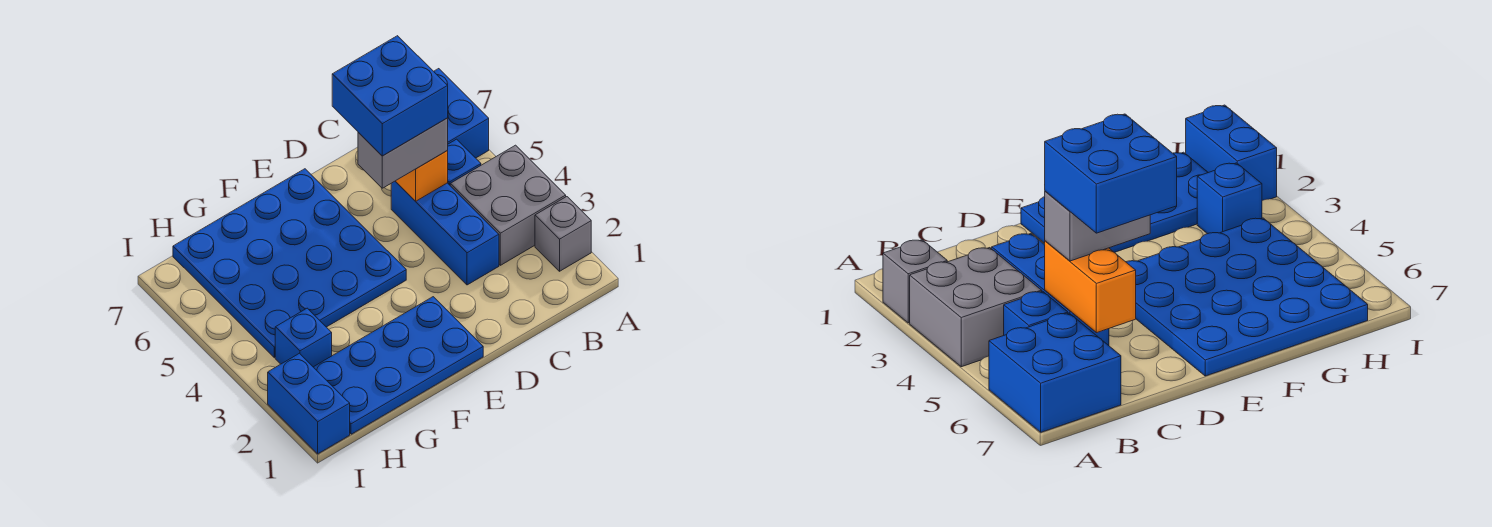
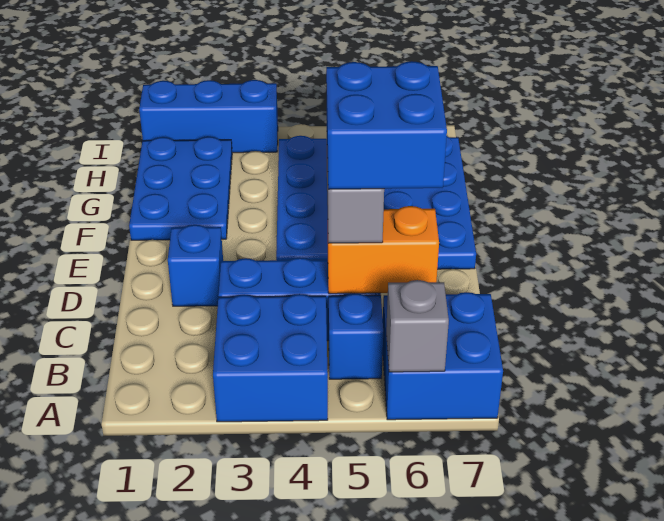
grey 1x1 brick [535,197,591,271] -> grey 1x1 brick moved to [386,280,449,372]
grey 2x2 brick [450,145,566,265] -> blue 2x2 brick [213,294,328,422]
blue 2x4 plate [314,297,483,434] -> blue 2x3 plate [129,137,232,240]
blue 1x1 brick [275,308,332,367] -> blue 1x1 brick moved to [168,225,223,306]
blue 1x2 brick [268,353,350,454] -> blue 1x3 brick [139,80,278,153]

